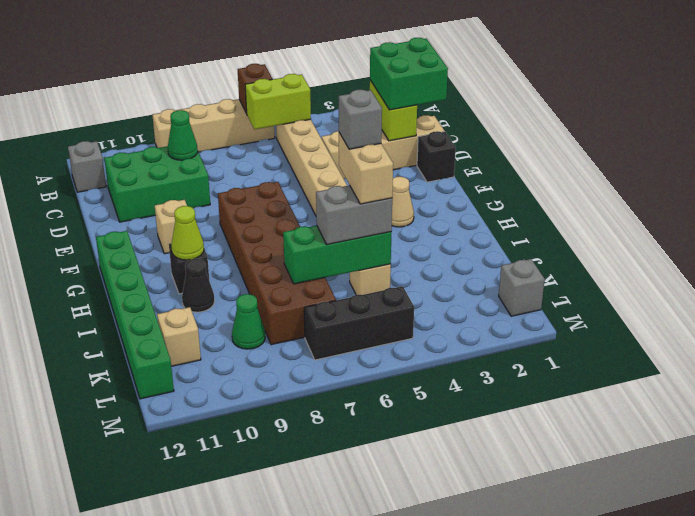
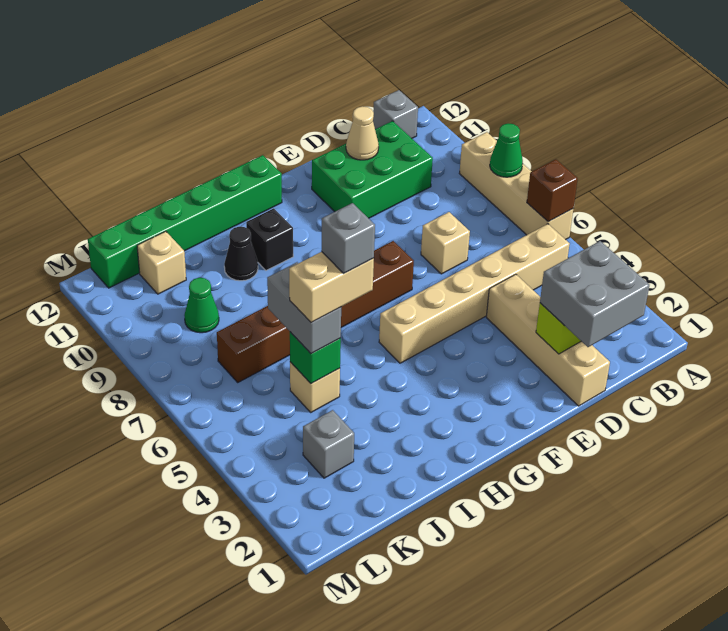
lime 1x2 brick [245,74,311,129] -> none
green 2x2 brick [370,38,448,110] -> grey 2x2 brick [540,241,649,347]
green 2x3 brick [104,146,210,222] -> green 2x3 brick turned to [312,121,433,218]
green 1x1 cone [168,110,198,160] -> green 1x1 cone moved to [490,123,523,177]
black 1x1 brick [417,131,456,182] -> none
brown 2x6 brick [218,182,336,345] -> brown 1x6 brick [217,241,414,382]
tan 1x1 brick [155,200,187,254] -> tan 1x1 brick moved to [421,212,470,274]
tan 1x1 cone [392,177,414,227] -> tan 1x1 cone moved to [346,106,379,160]
lime 1x1 cone [171,206,204,260] -> none
green 1x3 brick [283,225,391,284] -> green 1x1 brick [290,332,341,384]
grey 1x1 brick [499,259,545,316] -> grey 1x1 brick moved to [303,410,354,478]
black 1x3 brick [304,286,414,360] -> none

